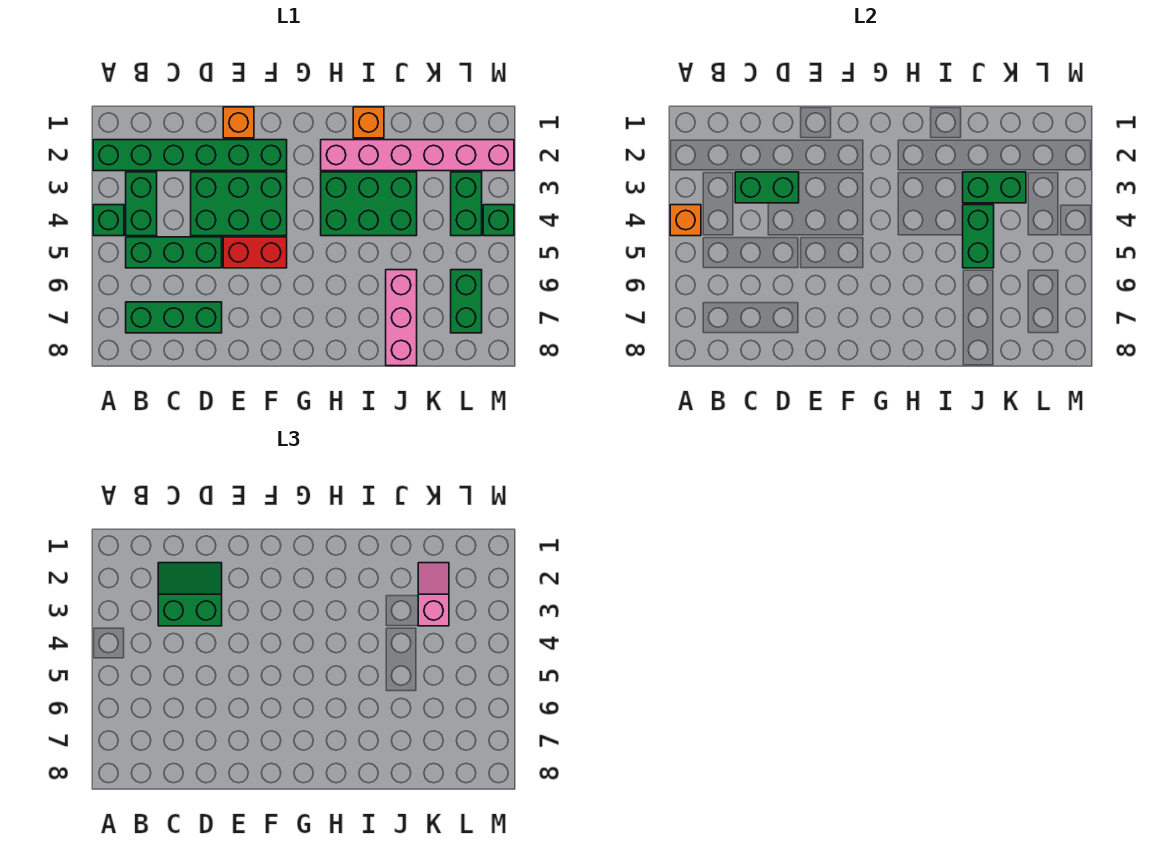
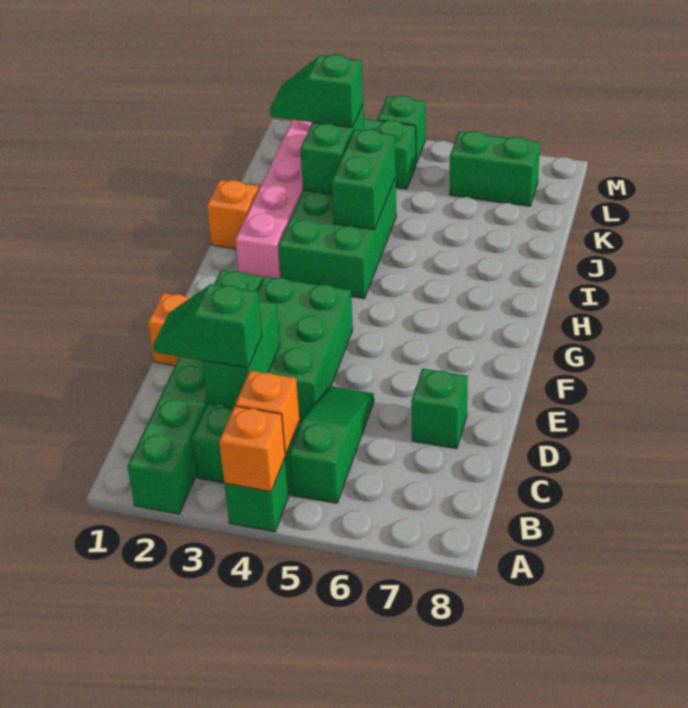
none -> orange 1x1 brick [235,371,299,454]
green 1x3 brick [126,237,222,268] -> green 1x3 slope [288,386,374,503]
green 1x3 brick [126,302,222,333] -> green 1x1 brick [411,368,468,449]
green 2x2 slope [158,563,222,626] -> green 1x2 slope [153,284,262,368]
red 1x2 brick [223,237,287,268] -> none
green 1x2 brick [963,205,994,268] -> green 1x2 brick turned to [331,129,396,230]
pink 1x3 brick [386,270,417,366] -> none
pink 1x2 slope [418,563,449,626] -> green 1x2 slope [270,55,363,128]

